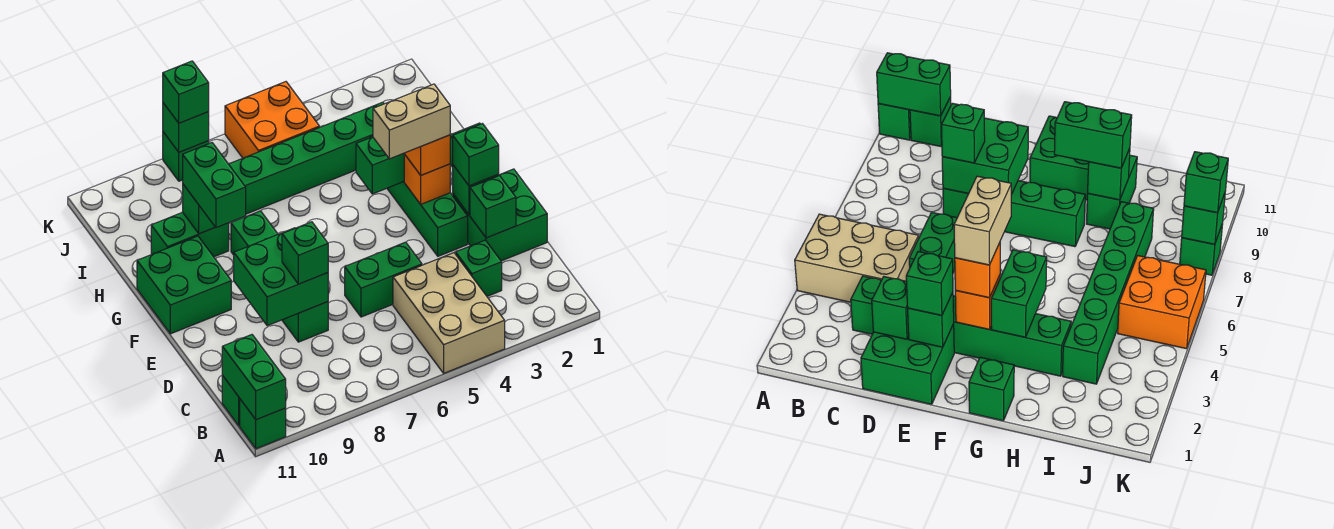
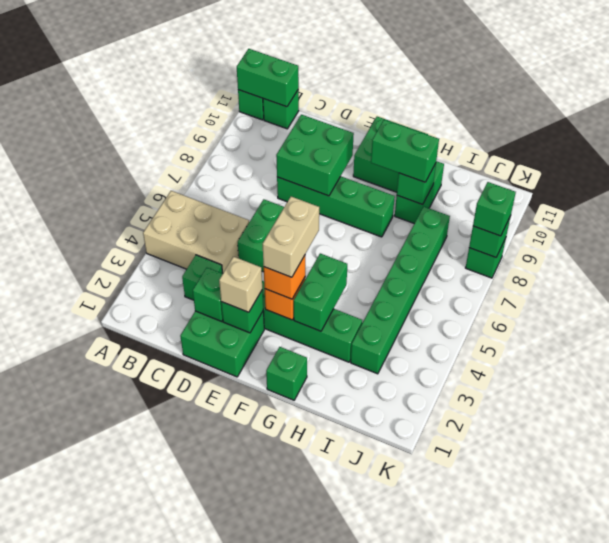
green 1x1 brick [282,222,328,284] -> none
green 1x1 brick [453,124,499,186] -> tan 1x1 brick [219,257,262,312]
orange 2x2 brick [225,82,320,158] -> none

